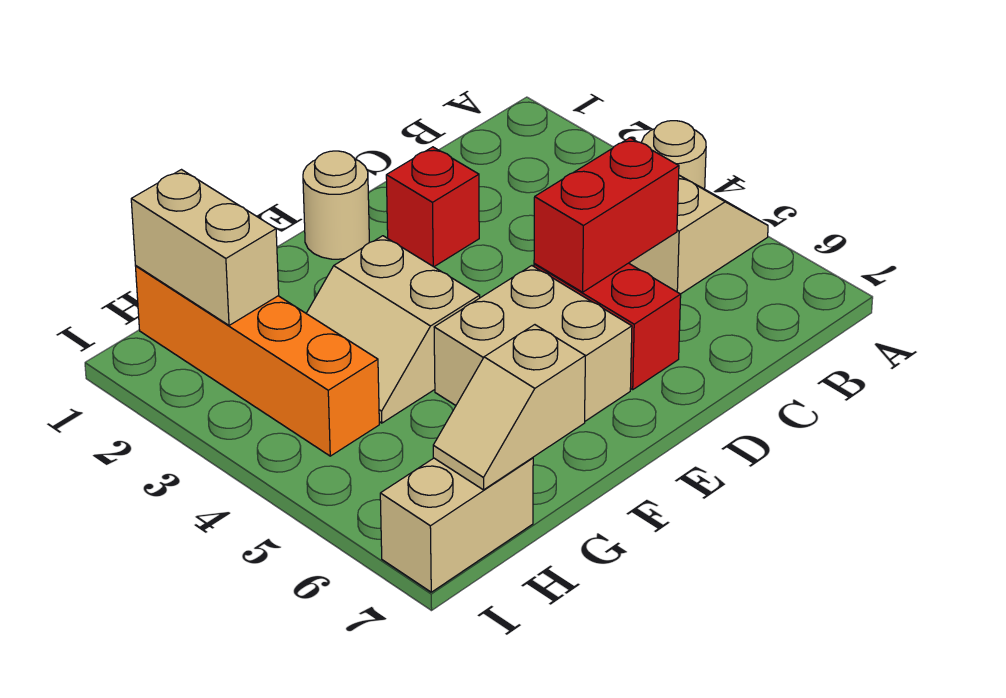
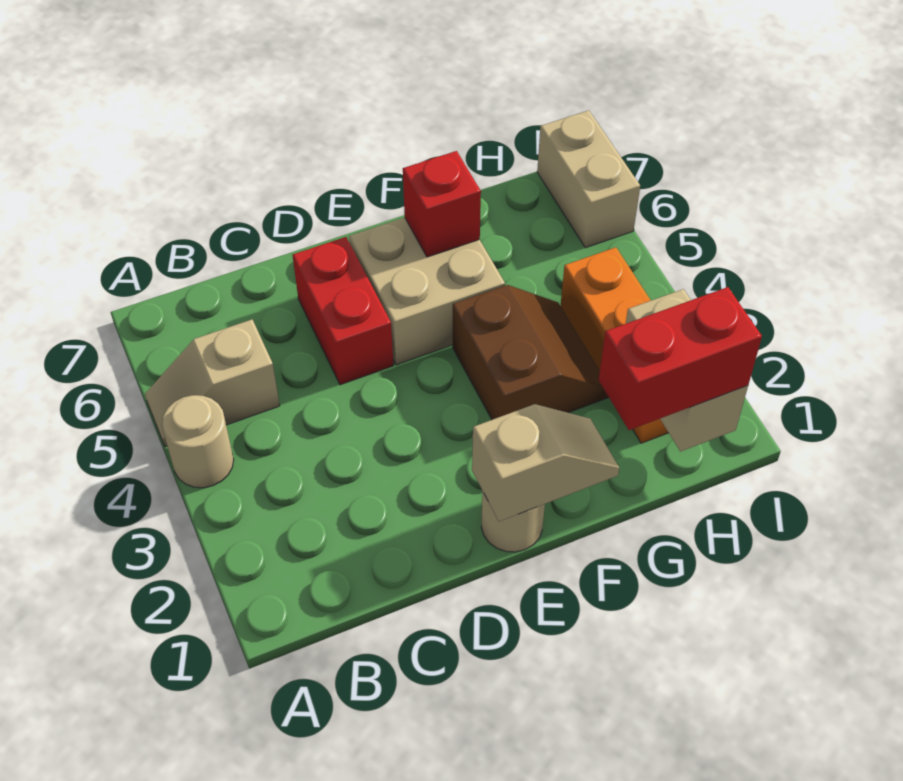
red 1x2 brick [534,138,679,292] -> red 1x2 brick moved to [599,287,762,430]
red 1x1 brick [386,147,479,267] -> red 1x1 brick moved to [403,151,481,257]
tan 2x2 slope [306,236,480,423] -> brown 2x2 slope [453,285,609,420]
tan 1x2 slope [433,325,585,490] -> tan 1x2 slope moved to [472,404,619,521]
orange 1x4 brick [136,266,379,456] -> orange 1x3 brick [561,247,668,443]
tan 1x2 brick [380,458,533,592] -> tan 1x2 brick turned to [537,110,640,248]

